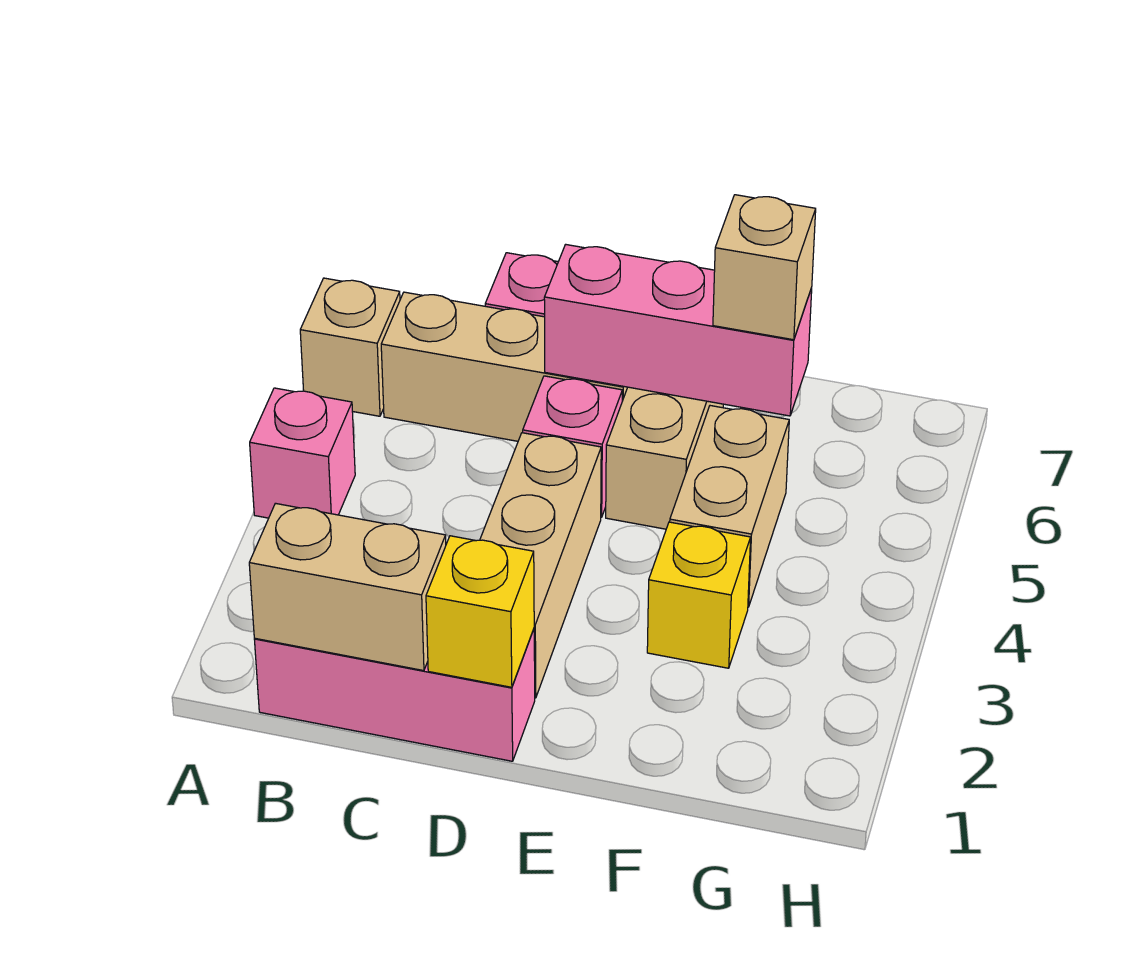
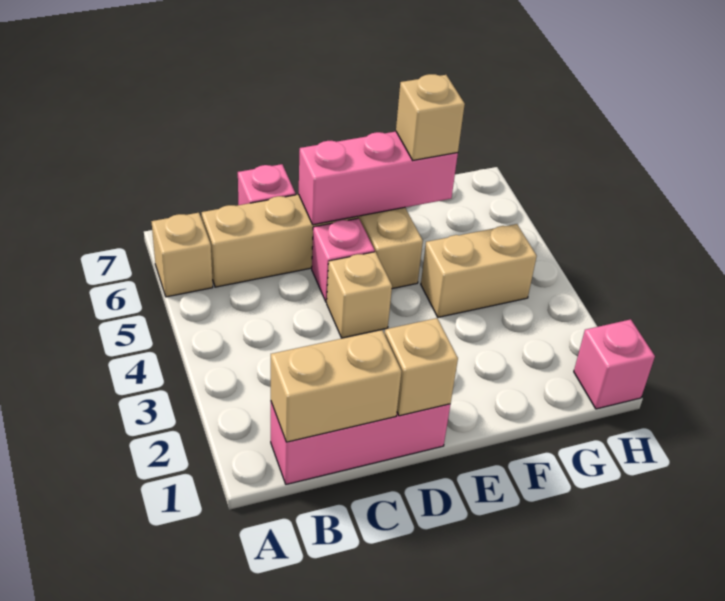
pink 1x1 brick [250,388,355,518] -> pink 1x1 brick moved to [574,319,655,409]
yellow 1x1 brick [426,536,534,687] -> tan 1x1 brick [384,318,458,416]
tan 1x3 brick [480,433,601,698] -> tan 1x1 brick [327,252,392,338]
yellow 1x1 brick [647,522,751,668] -> none
tan 1x2 brick [670,406,789,607] -> tan 1x2 brick turned to [421,224,537,317]

